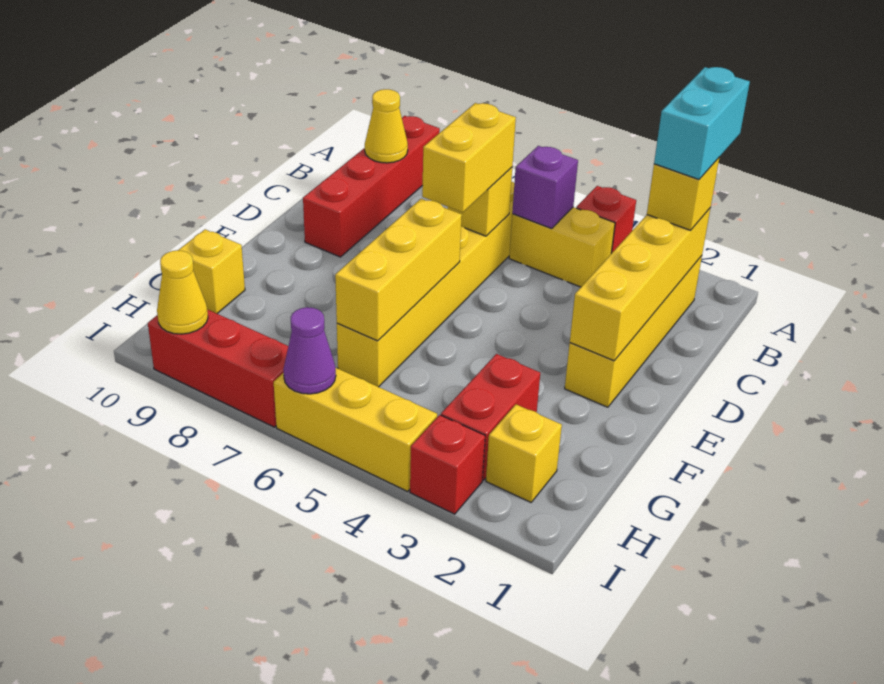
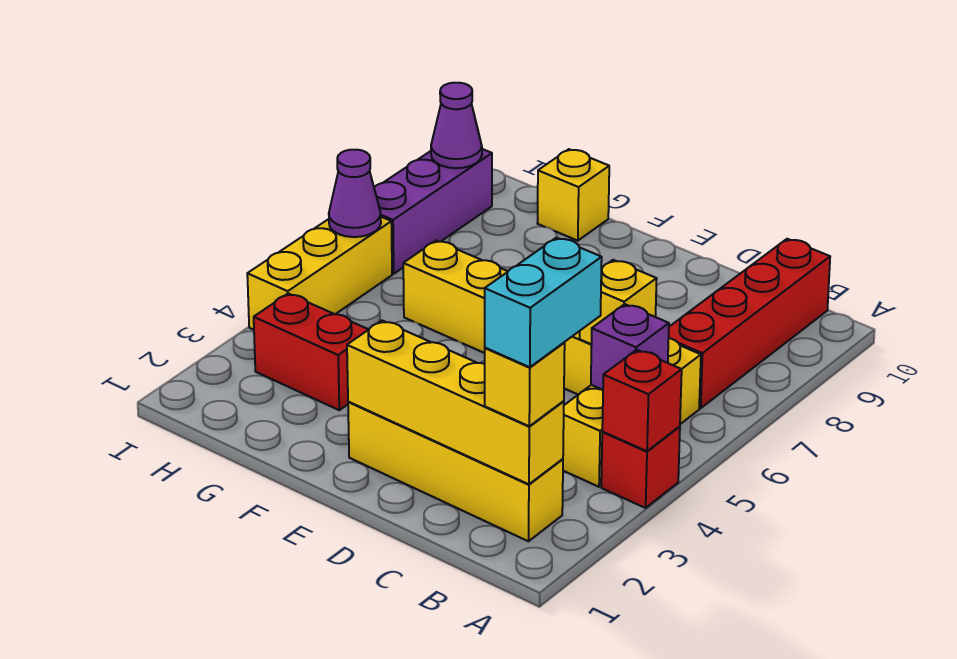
cyan 1x2 brick [654,67,750,179] -> cyan 1x2 brick turned to [485,237,602,367]
red 1x4 brick [303,116,440,257] -> red 1x4 brick turned to [669,239,830,408]
yellow 1x1 cone [365,89,408,163] -> none
yellow 1x2 brick [422,103,516,212] -> none
yellow 1x3 brick [335,199,462,341] -> none
yellow 1x1 brick [486,405,562,502] -> none
red 1x1 brick [410,415,485,514] -> red 1x1 brick moved to [602,350,682,451]
red 1x3 brick [148,309,288,427] -> purple 1x3 brick [374,149,492,274]
yellow 1x1 cone [157,250,208,334] -> purple 1x1 cone [431,83,482,168]

